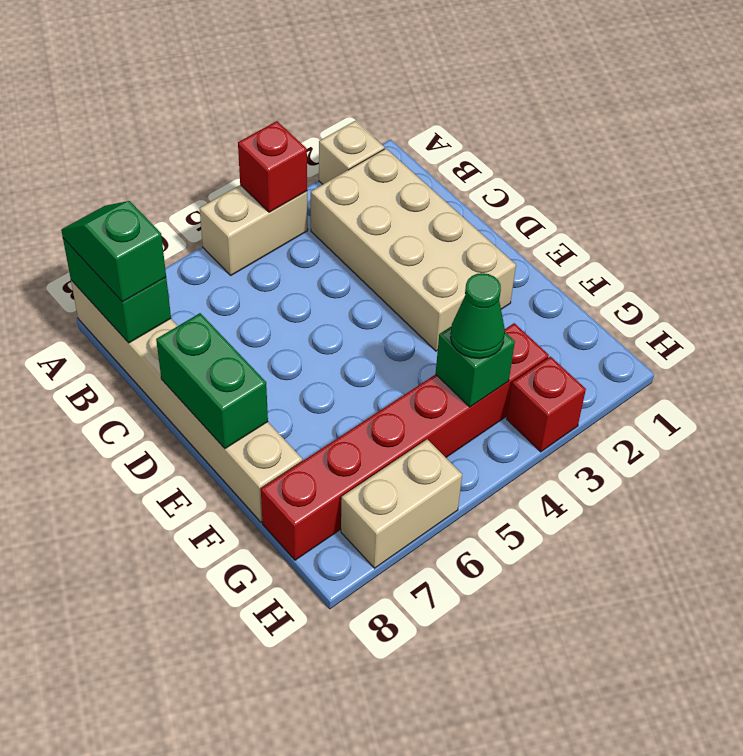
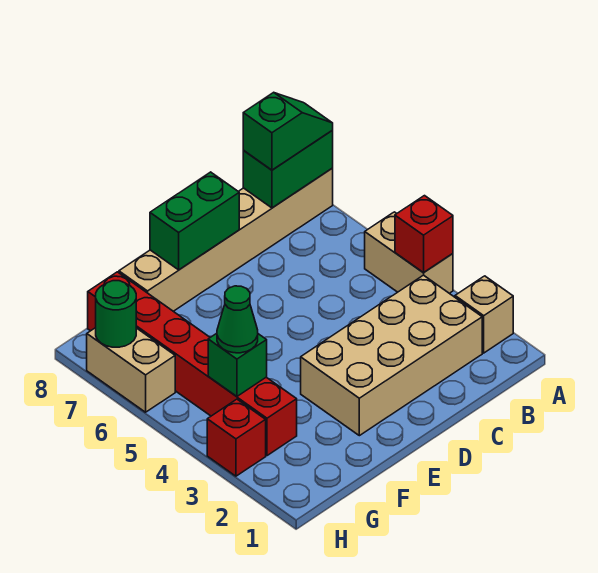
none -> green 1x1 round brick [96,281,136,347]

